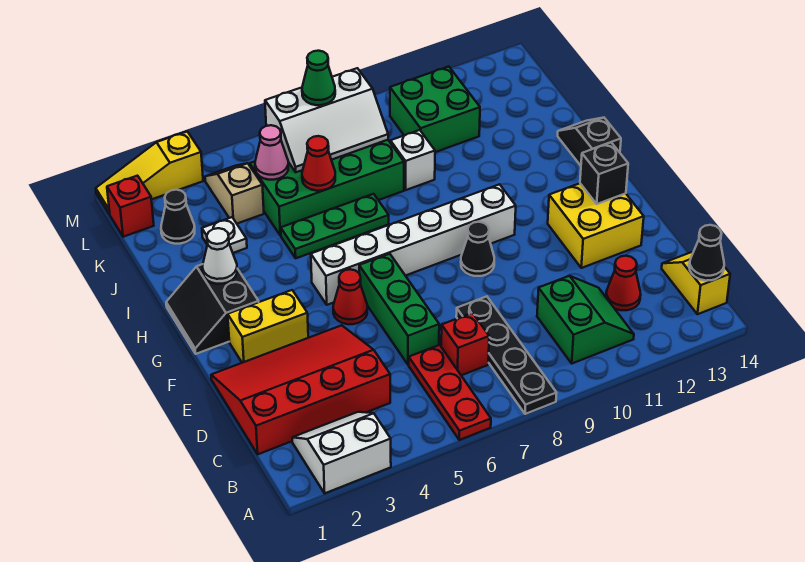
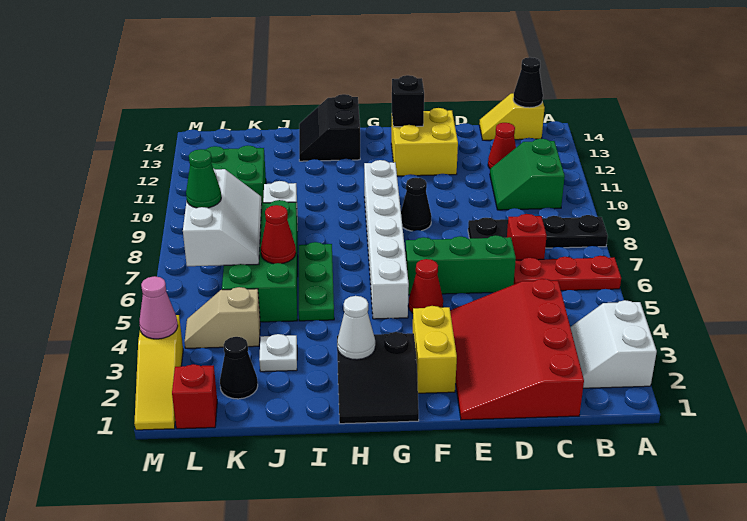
green 2x2 slope [537,276,634,363] -> green 2x2 slope turned to [490,139,565,210]
black 1x2 slope [558,118,621,166] -> black 2x2 slope [299,94,360,161]
pink 1x1 cone [255,125,288,180] -> pink 1x1 cone moved to [139,276,178,339]

